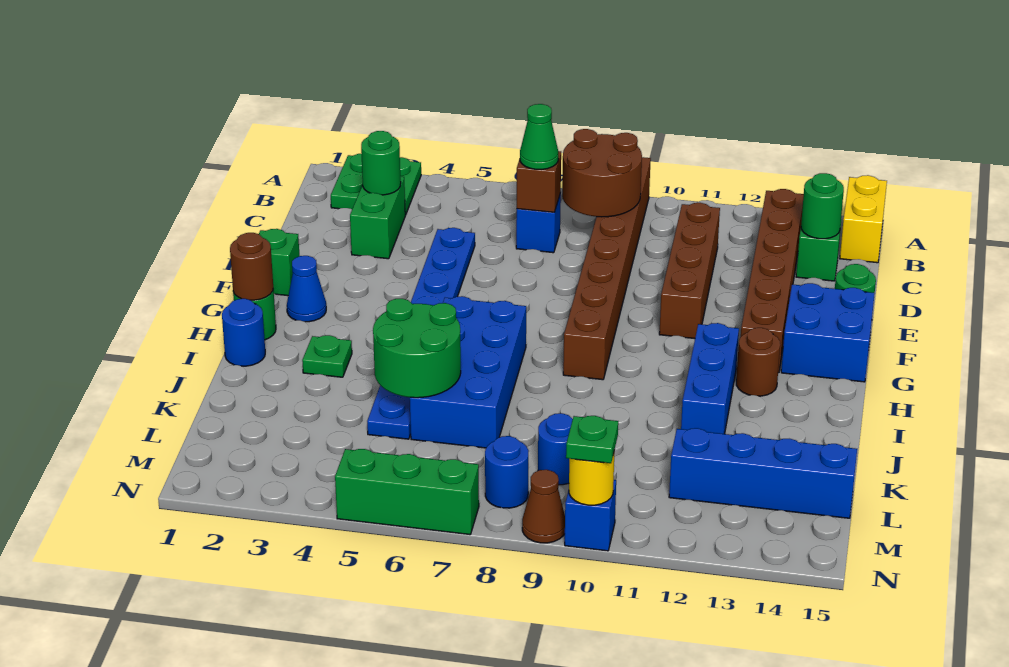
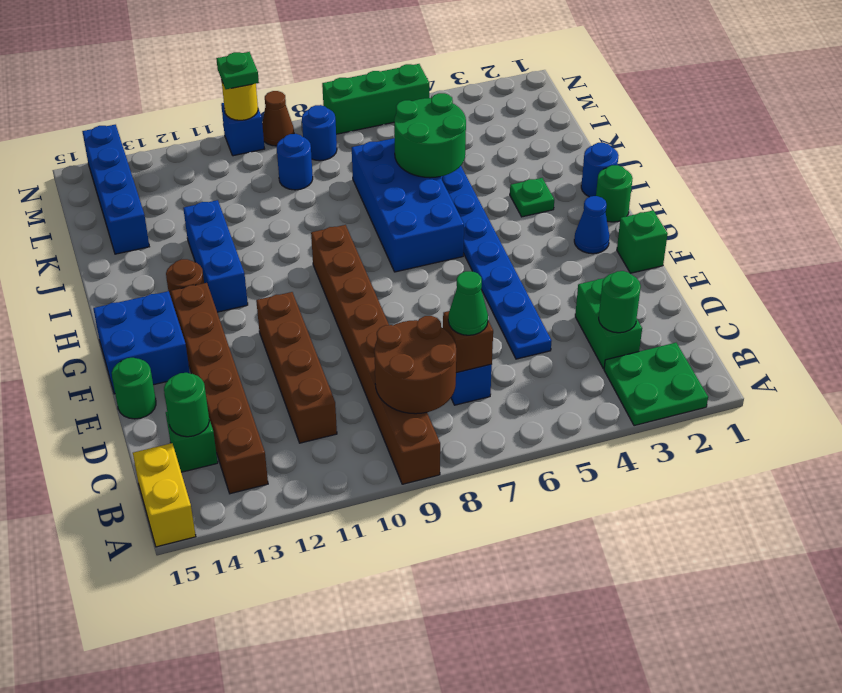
brown 1x1 round brick [230,233,273,300] -> none
blue 1x4 brick [669,428,857,518] -> blue 1x4 brick turned to [82,125,149,254]

